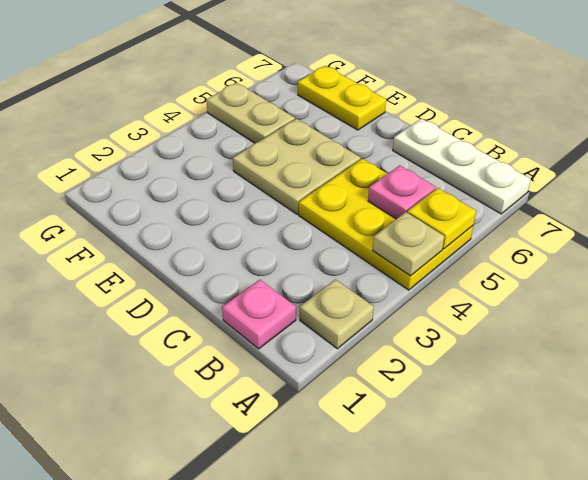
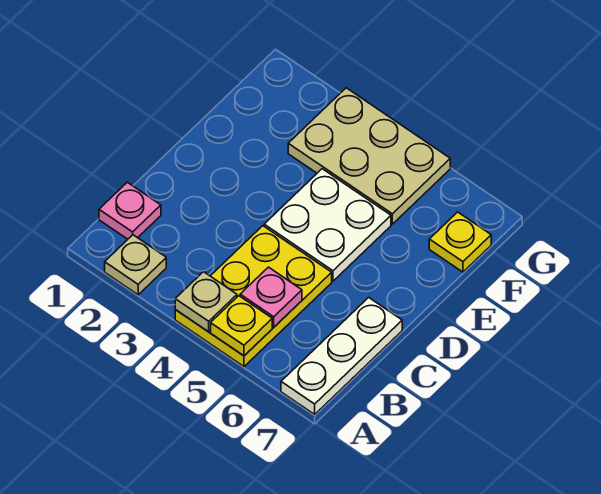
tan 2x2 plate [233,119,361,214] -> white 2x2 plate [264,169,391,281]
yellow 1x2 plate [298,66,386,130] -> yellow 1x1 plate [429,212,491,272]
tan 1x2 plate [207,83,295,143] -> tan 2x3 plate [288,88,450,224]

